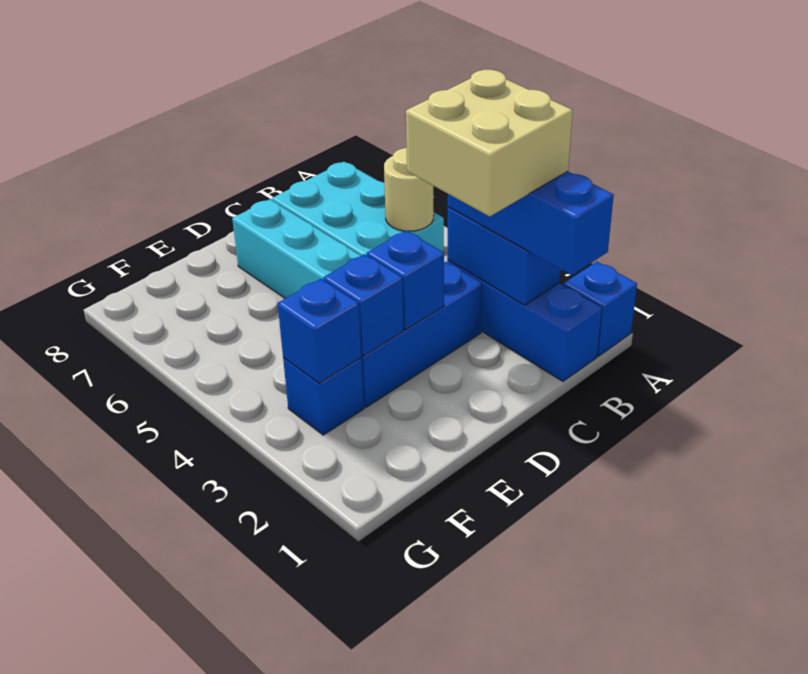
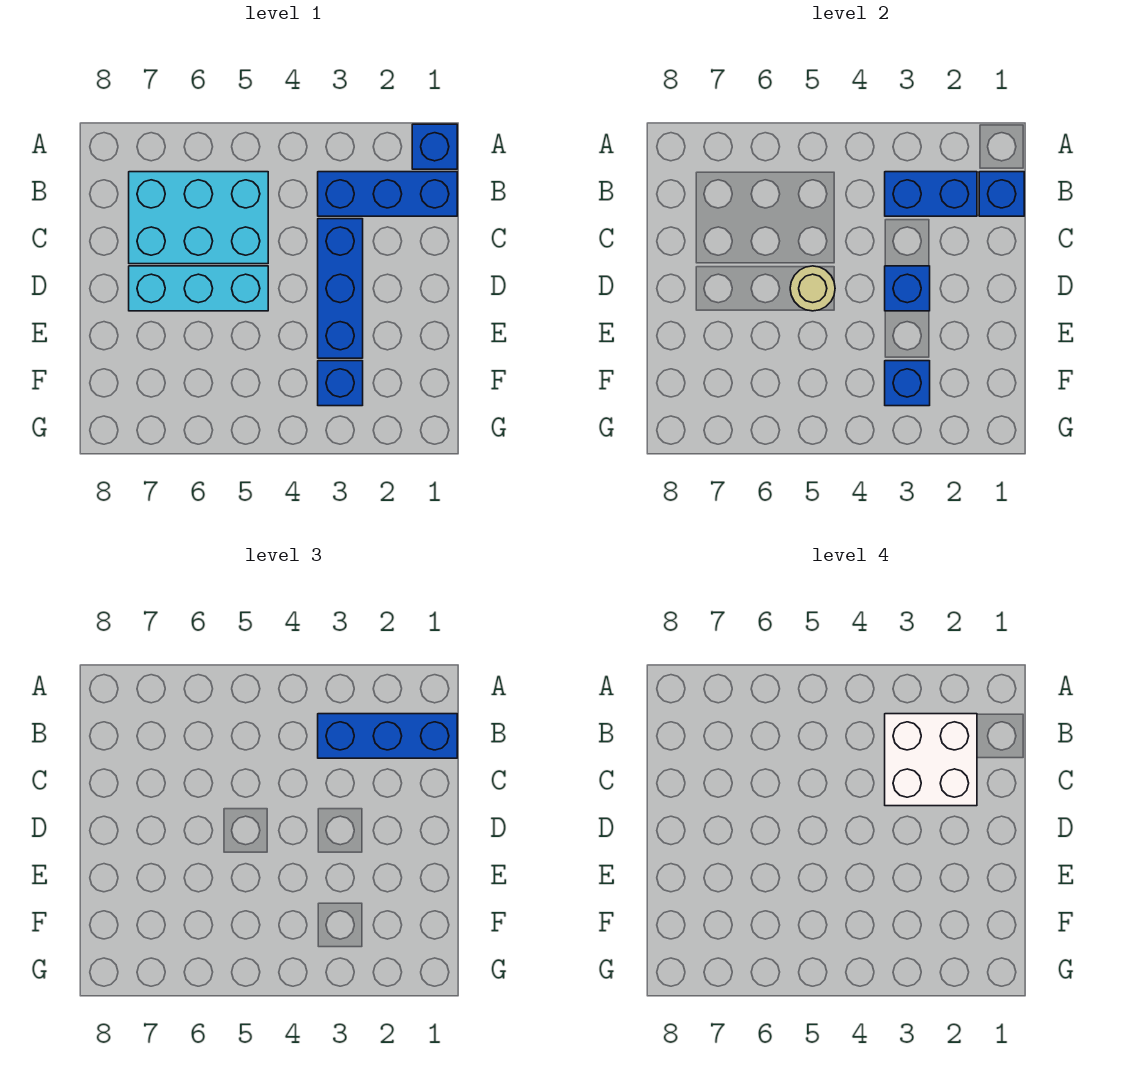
tan 2x2 brick [406,70,573,216] -> white 2x2 brick [885,714,977,806]
tan 1x1 round brick [384,148,434,231] -> tan 1x1 round brick moved to [790,266,835,311]
blue 1x1 brick [323,254,404,356] -> blue 1x1 brick moved to [979,172,1024,216]

